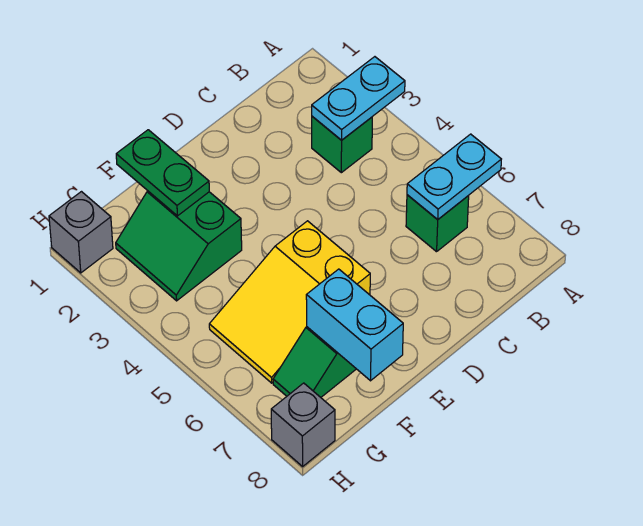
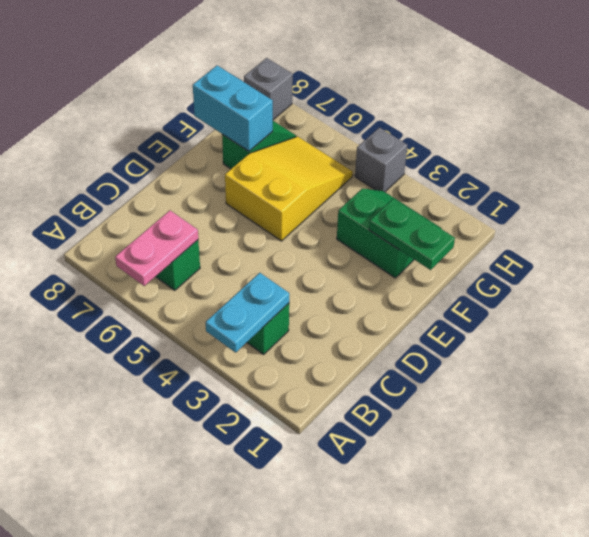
cyan 1x2 plate [407,134,501,220] -> pink 1x2 plate [115,211,198,286]
grey 1x1 brick [49,192,113,273] -> grey 1x1 brick moved to [355,127,407,192]

